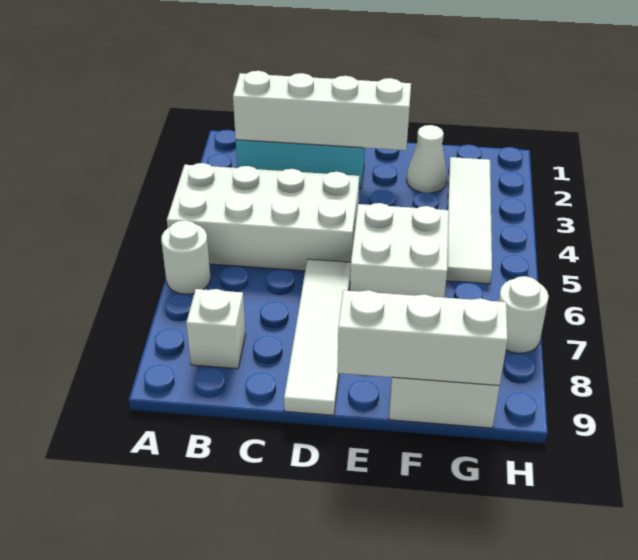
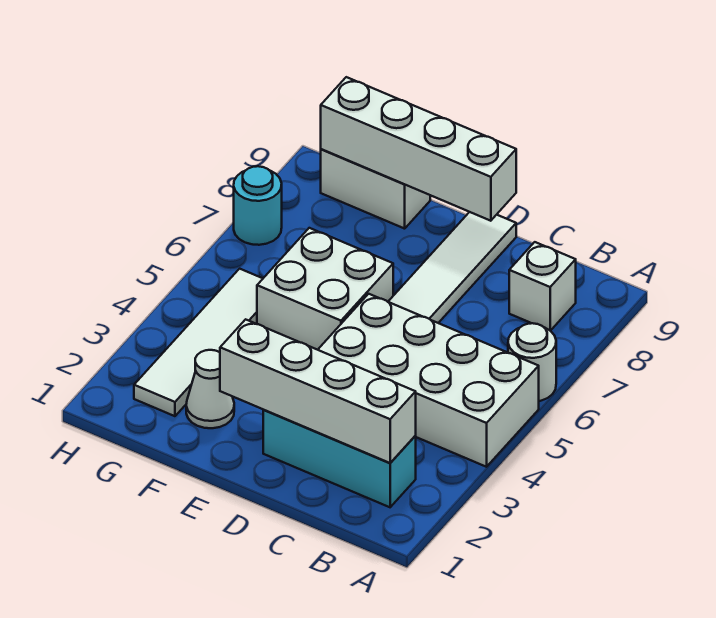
white 1x3 brick [337,290,508,386] -> white 1x4 brick [321,77,516,221]
white 1x1 round brick [499,276,549,353] -> cyan 1x1 round brick [234,166,282,245]

